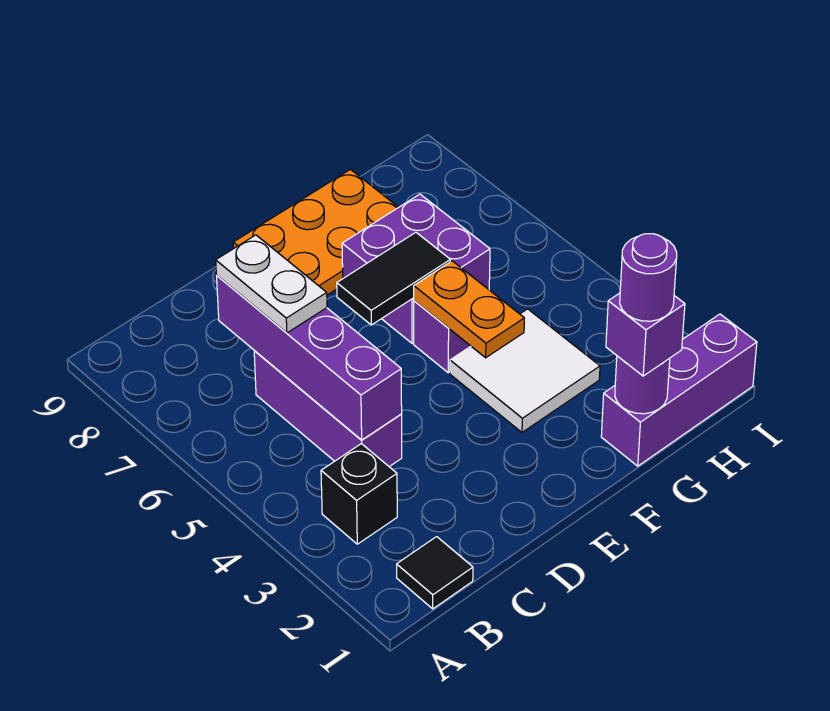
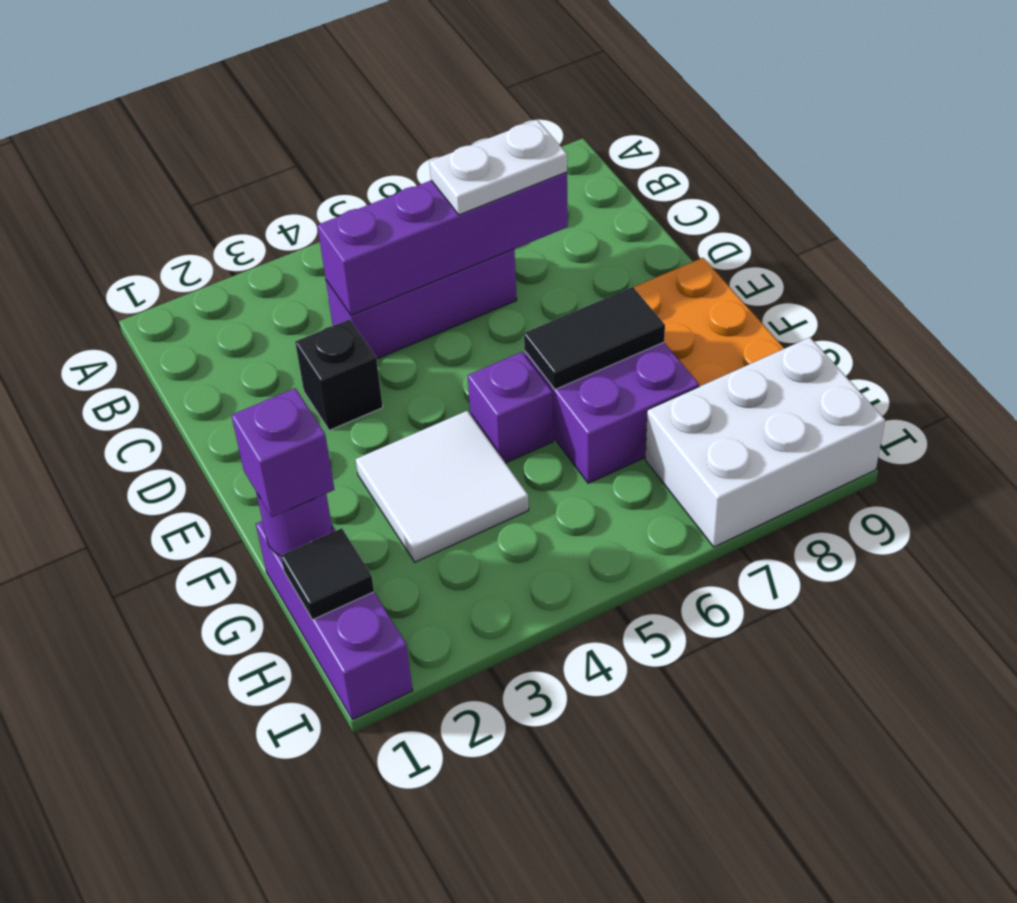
black 1x1 tile [397,537,473,609] -> black 1x1 tile moved to [281,528,374,620]
black 1x1 brick [321,444,397,544] -> black 1x1 brick moved to [295,319,383,430]
black 1x2 tile [337,232,450,325] -> black 1x2 tile turned to [524,287,665,390]
orange 1x2 plate [414,261,524,358] -> none
purple 1x1 round brick [620,234,677,321] -> none
none -> white 2x3 brick [645,337,885,547]

